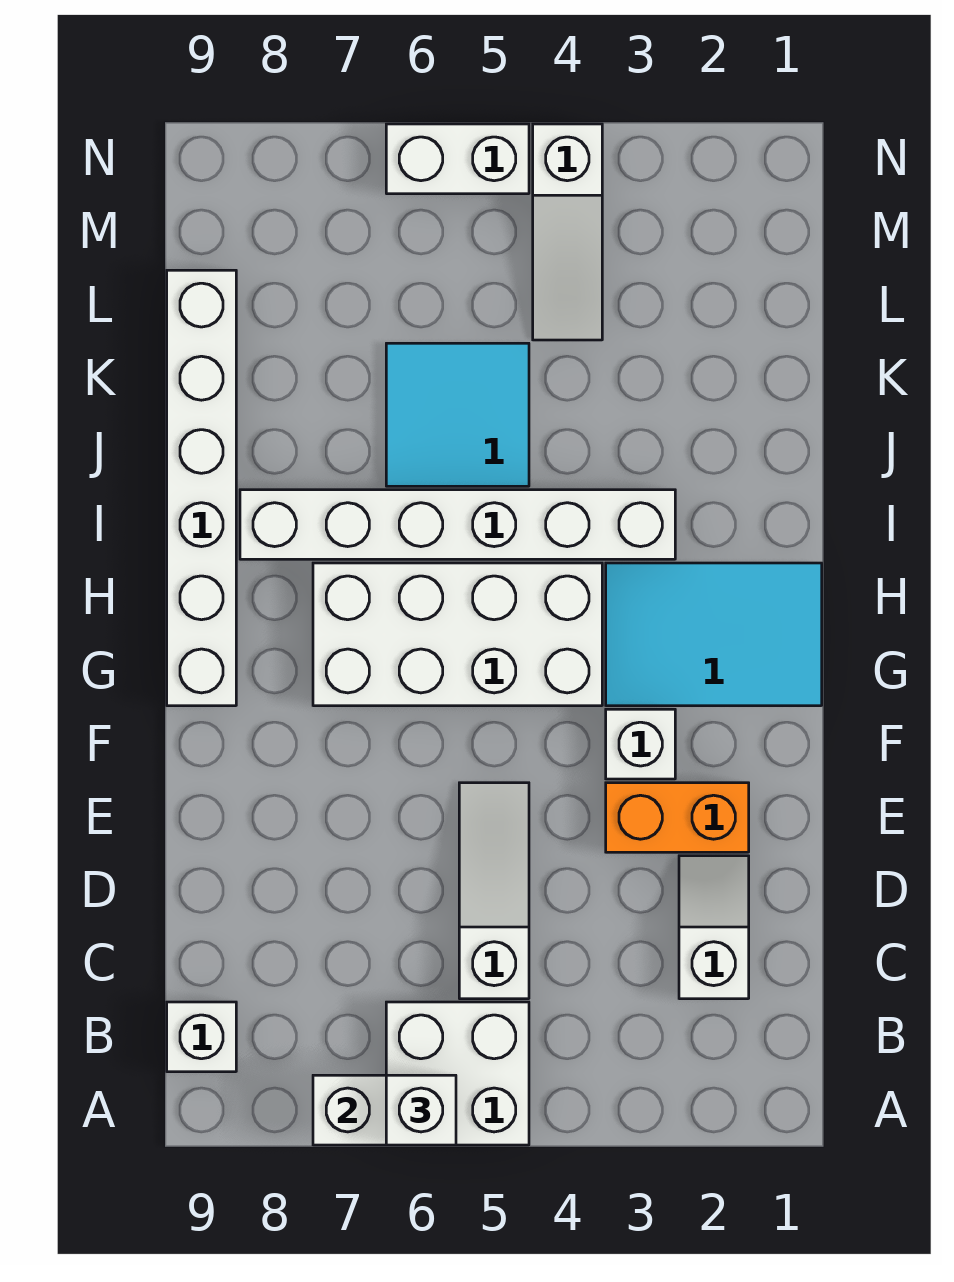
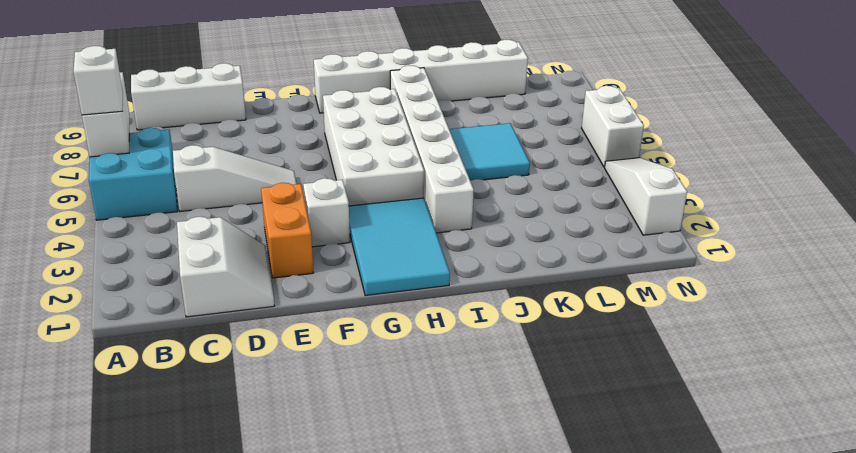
white 2x2 brick [386,1002,529,1145] -> cyan 2x2 brick [89,128,177,220]
white 1x1 brick [167,1002,236,1072] -> white 1x3 brick [131,63,246,130]
white 1x2 slope [679,856,749,999] -> white 2x2 slope [177,217,274,317]
white 1x3 slope [533,124,602,340] -> white 1x3 slope turned to [605,158,687,235]

